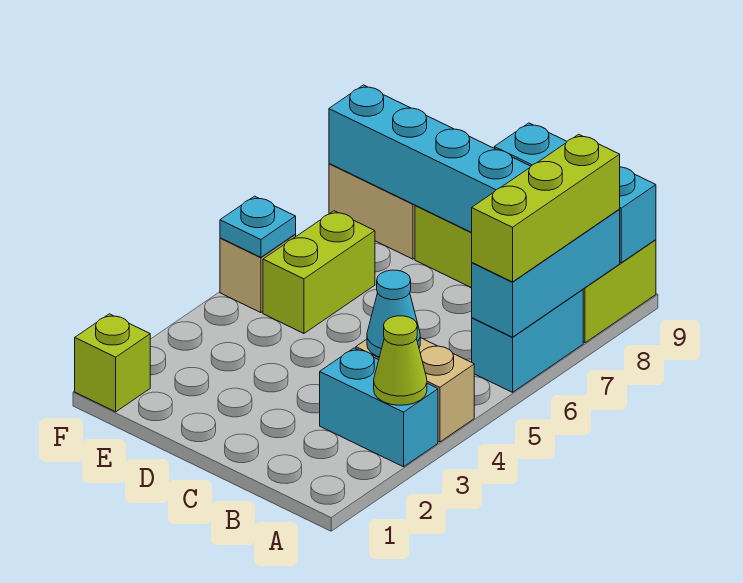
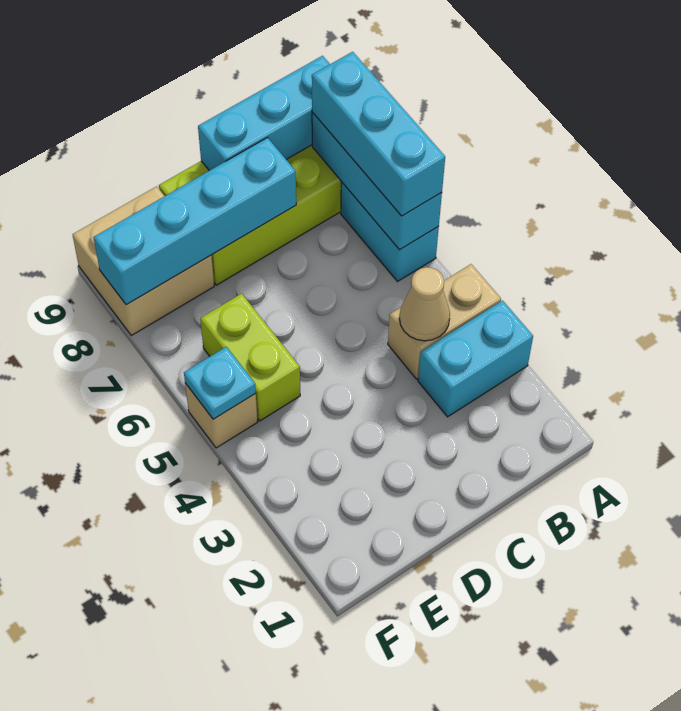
lime 1x1 cone [374,316,427,405] -> none
lime 1x3 brick [472,134,620,282] -> cyan 1x3 brick [312,52,445,216]
cyan 1x1 cone [367,270,420,357] -> tan 1x1 cone [399,267,450,341]
lime 1x1 brick [75,314,150,412] -> none

